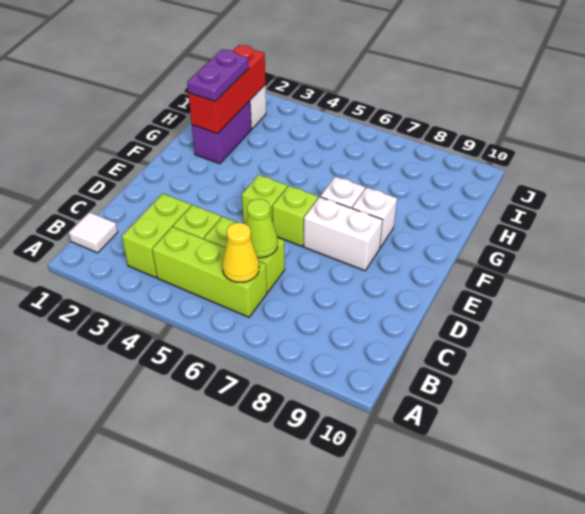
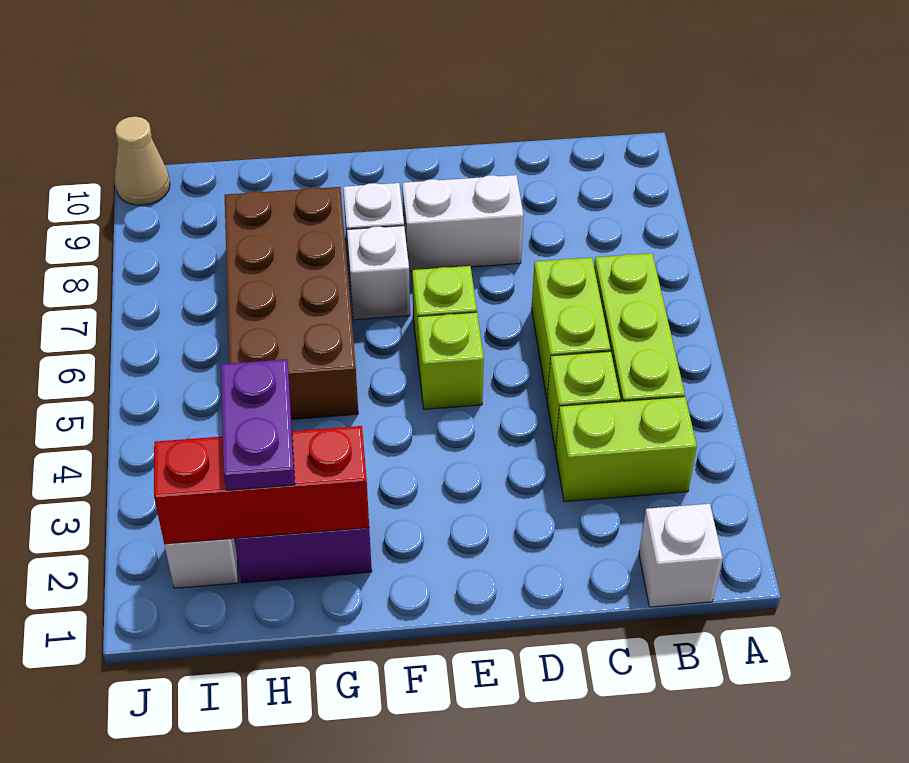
white 1x1 tile [69,212,118,253] -> white 1x1 brick [639,504,722,607]
yellow 1x1 cone [222,222,259,282] -> none
lime 1x1 cone [246,199,278,258] -> none
white 1x2 brick [304,197,383,271] -> white 1x2 brick turned to [402,175,524,271]
purple 1x2 plate [187,50,249,101] -> purple 1x2 plate turned to [221,359,295,490]
none -> brown 2x4 brick [225,187,358,419]
none -> tan 1x1 cone [115,117,170,205]

